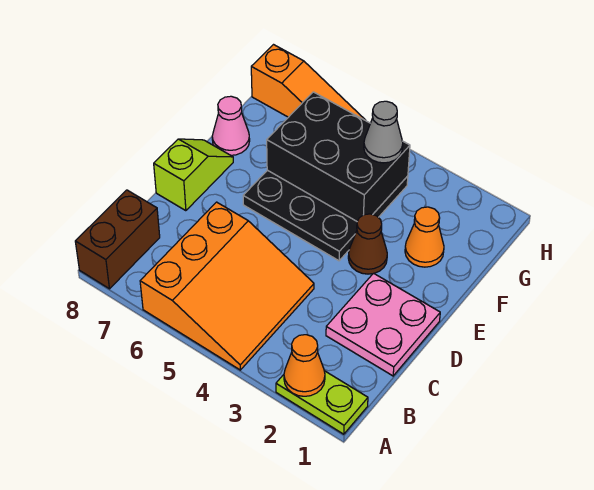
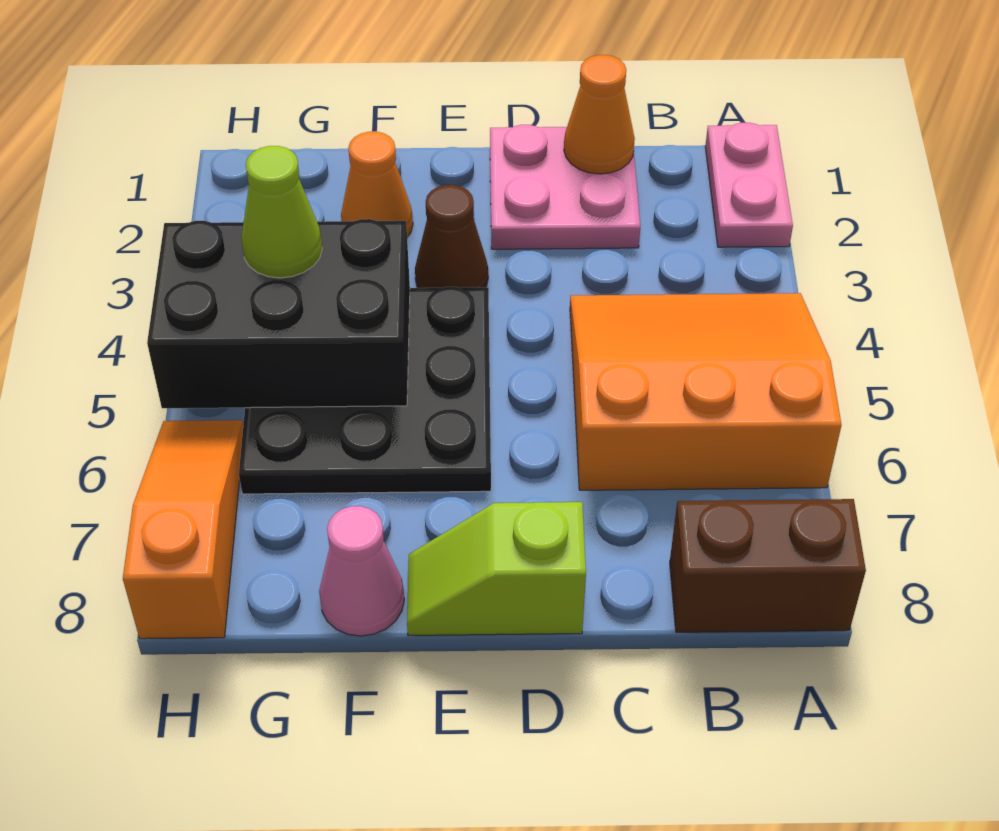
lime 1x2 plate [276,371,368,434] -> pink 1x2 plate [705,123,793,247]
orange 1x1 cone [284,335,325,396] -> orange 1x1 cone moved to [564,55,635,174]
black 2x3 brick [267,92,410,221] -> black 2x3 brick turned to [147,219,410,408]
grey 1x1 cone [364,101,403,163] -> lime 1x1 cone [242,146,322,278]

